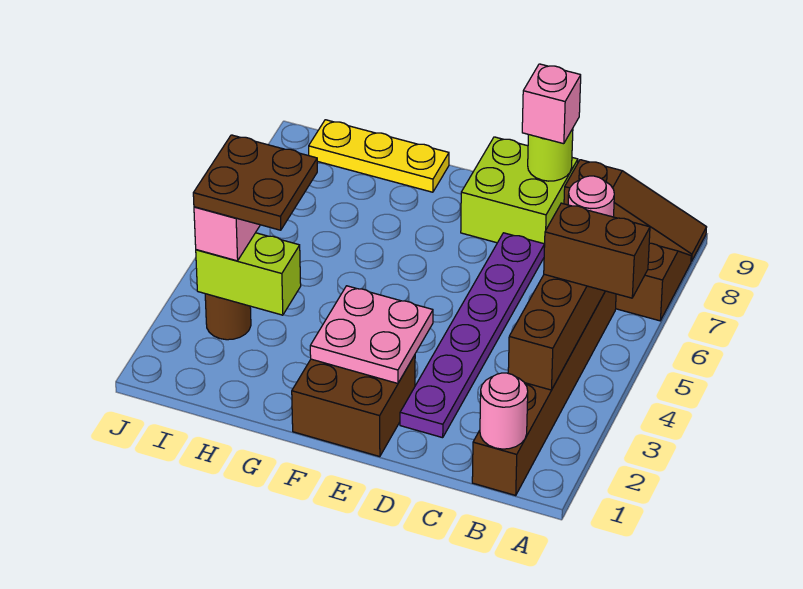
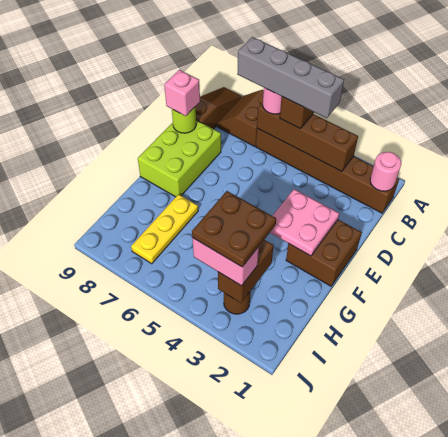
none -> grey 1x4 brick [237,37,344,118]
purple 1x6 plate [400,233,545,438] -> none
lime 2x2 brick [461,137,578,244] -> lime 2x3 brick [138,120,221,197]
yellow 1x3 plate [309,120,449,192] -> yellow 1x3 plate moved to [131,194,198,264]
lime 1x2 brick [196,233,301,315] -> brown 1x2 brick [218,240,274,303]

